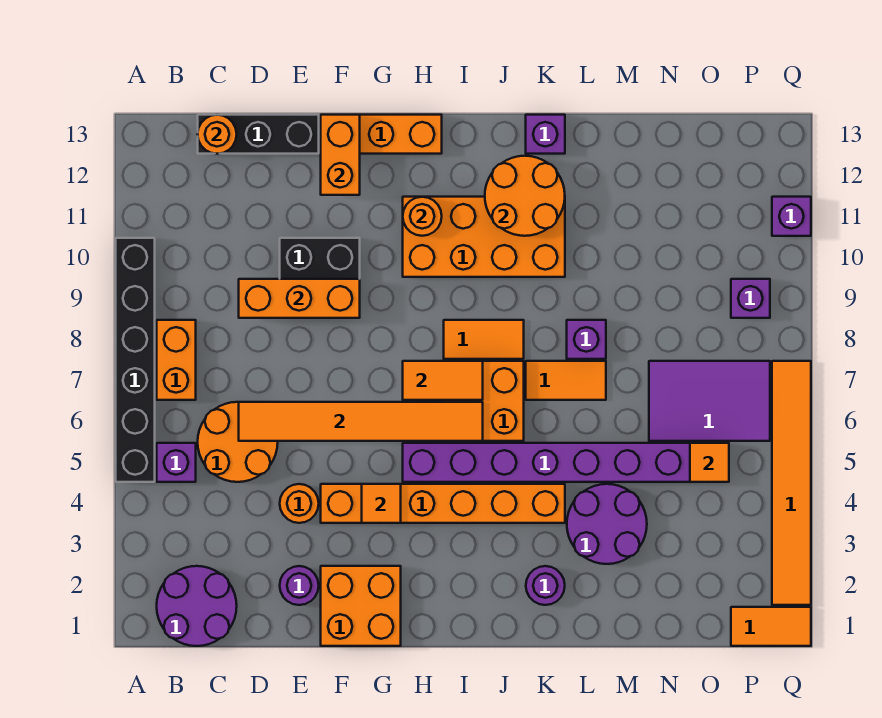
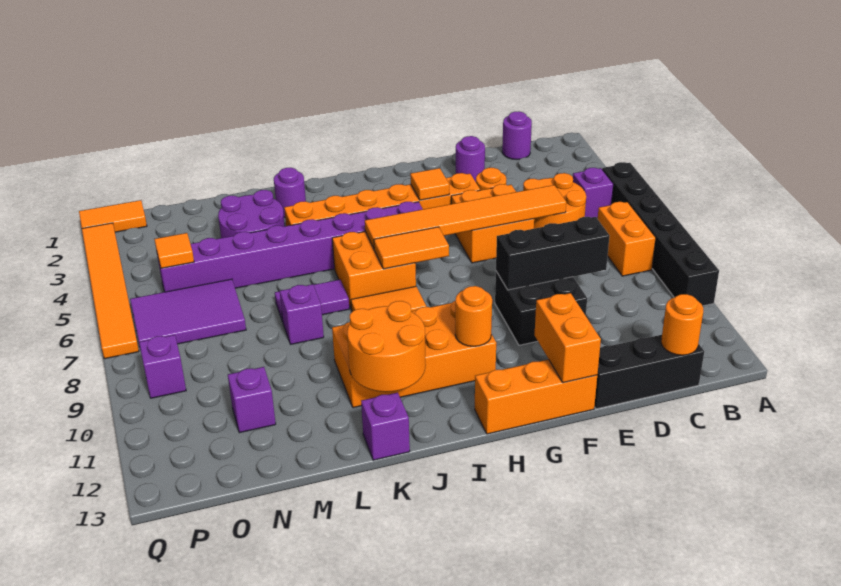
purple 2x2 round brick [157,566,237,646] -> purple 1x1 round brick [502,111,532,159]
orange 1x3 brick [239,279,360,318] -> black 1x3 brick [496,217,610,290]
orange 2x2 brick [321,566,401,646] -> orange 2x2 brick moved to [451,184,534,263]
orange 1x2 tile [526,361,606,400] -> purple 1x2 tile [275,280,349,322]
purple 1x1 brick [772,197,811,236] -> purple 1x1 brick moved to [228,367,276,433]

